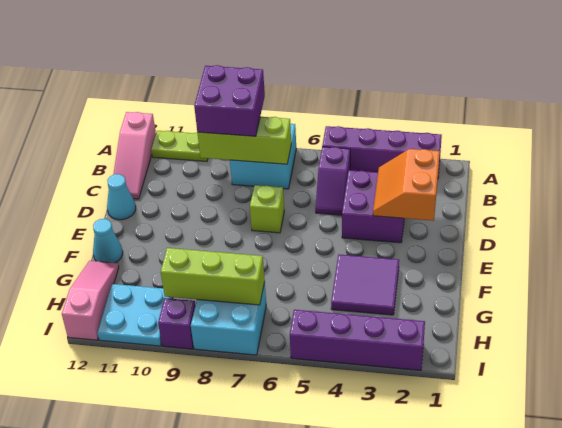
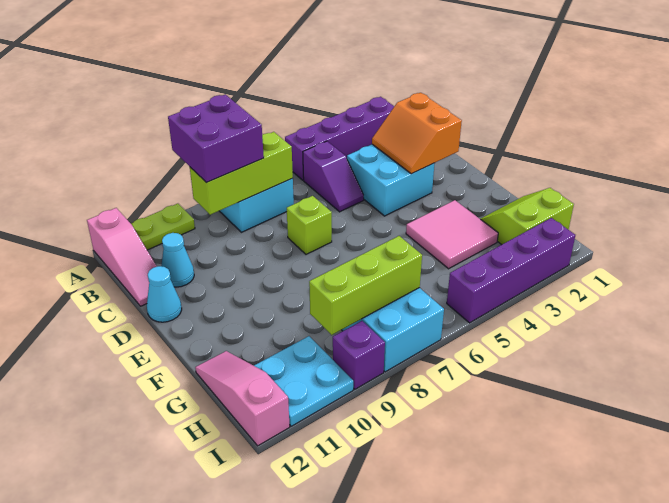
purple 2x2 brick [342,170,404,243] -> cyan 2x2 brick [347,144,435,216]
purple 2x2 tile [331,255,399,315] -> pink 2x2 tile [406,200,498,269]
cyan 1x1 cone [93,219,123,263] -> cyan 1x1 cone moved to [161,233,194,287]
none -> lime 2x2 slope [481,188,574,245]

